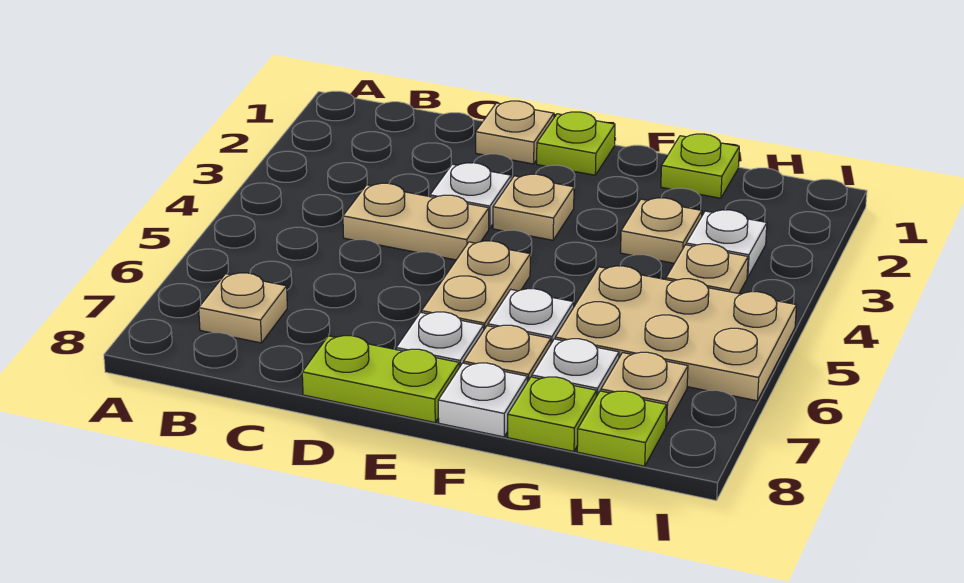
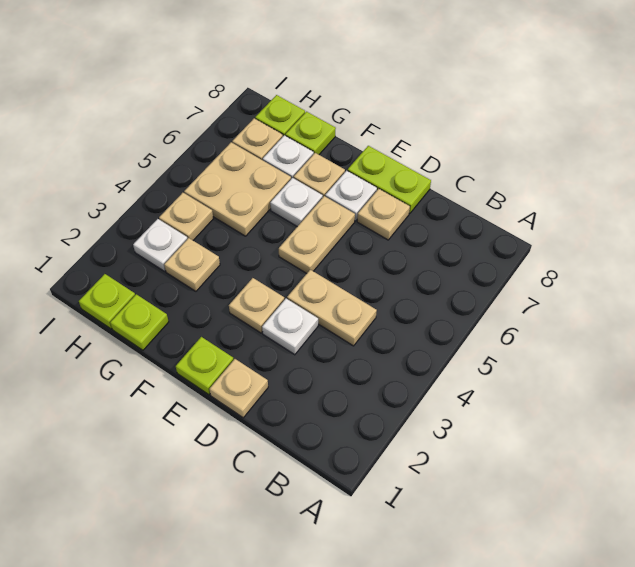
tan 1x1 plate [199,273,287,343] -> tan 1x1 plate moved to [357,189,410,240]
white 1x1 plate [438,363,527,437] -> none
tan 2x3 plate [555,266,796,401] -> tan 2x2 plate [184,142,291,236]
none -> lime 1x1 plate [79,274,135,329]

